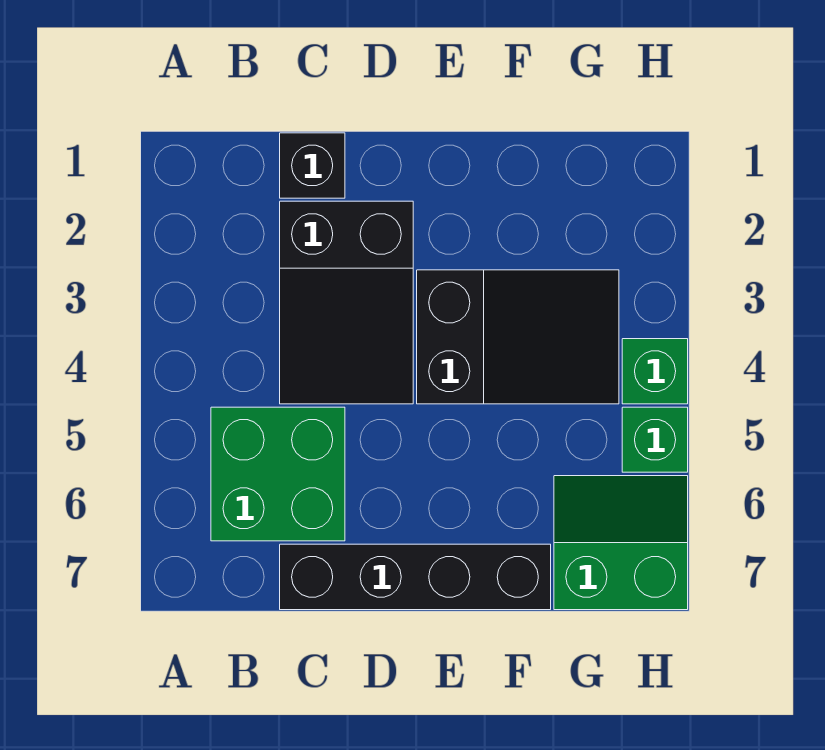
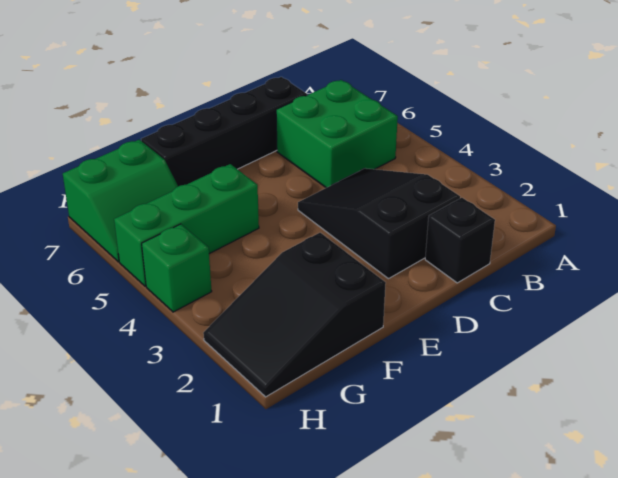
black 2x3 slope [417,270,619,404] -> black 2x3 slope moved to [203,233,386,397]
green 1x1 brick [622,407,688,472] -> green 1x3 brick [114,164,259,286]

